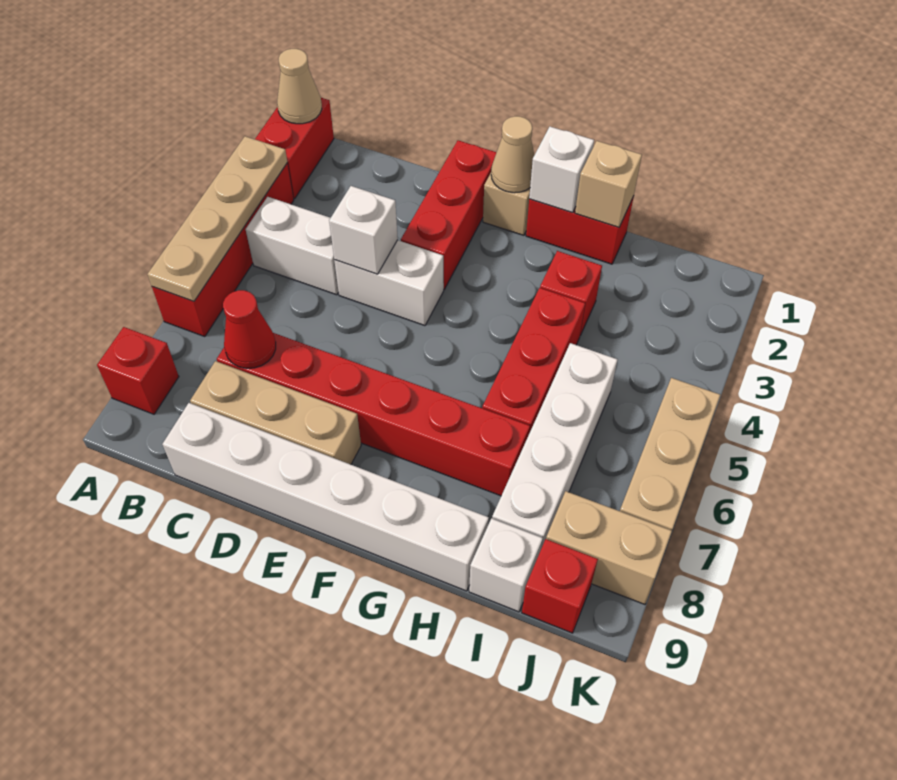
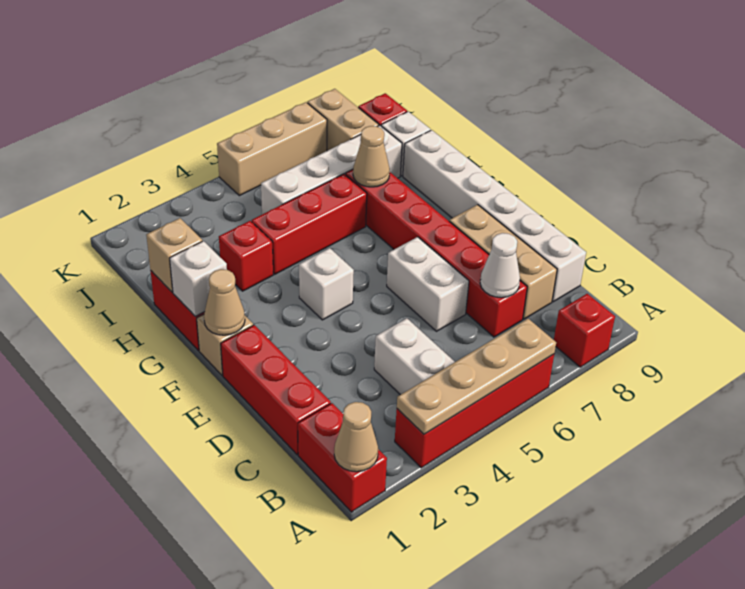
red 1x2 brick [255,98,334,199] -> red 1x2 brick turned to [298,403,387,512]
red 1x1 cone [223,290,276,368] -> white 1x1 cone [480,233,520,298]
white 1x2 brick [334,240,444,326] -> white 1x2 brick moved to [387,237,469,331]
white 1x1 brick [329,186,398,274] -> white 1x1 brick moved to [299,248,354,320]
red 1x3 brick [401,140,496,289] -> red 1x3 brick turned to [221,325,331,455]
none -> tan 1x1 cone [353,126,390,187]

